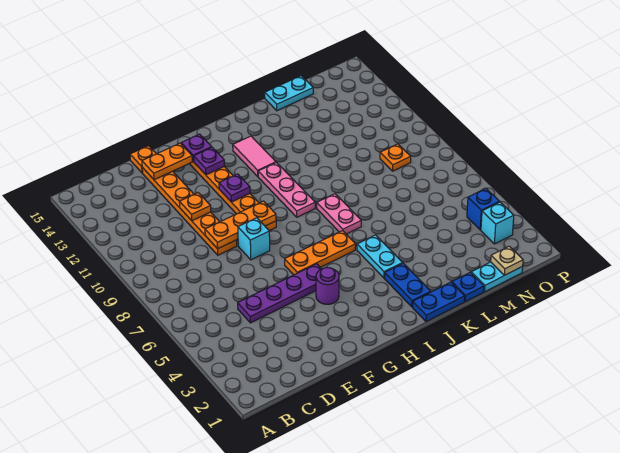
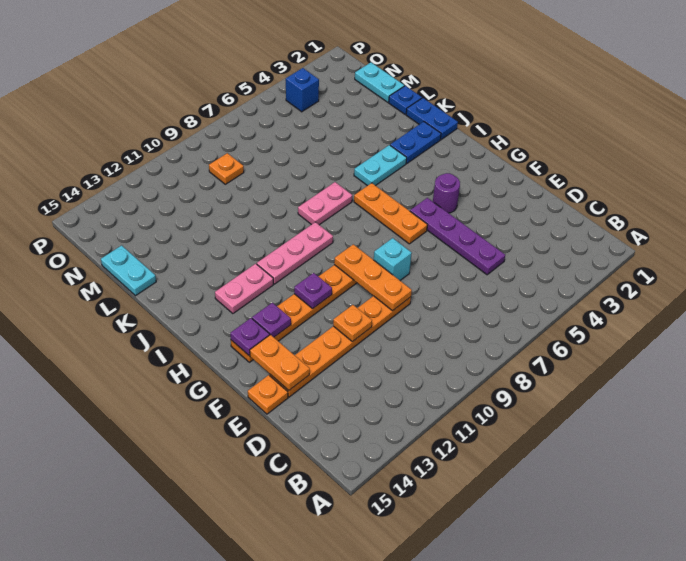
pink 1x2 tile [233,136,276,176] -> pink 1x2 plate [215,264,273,314]
tan 1x1 plate [491,246,523,275] -> none
cyan 1x1 brick [481,202,514,244] -> none

